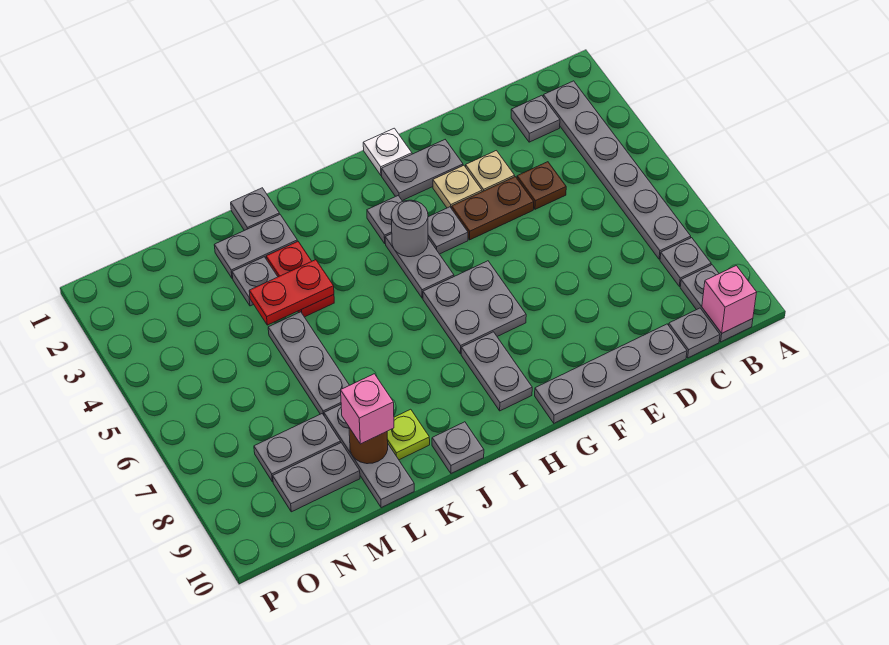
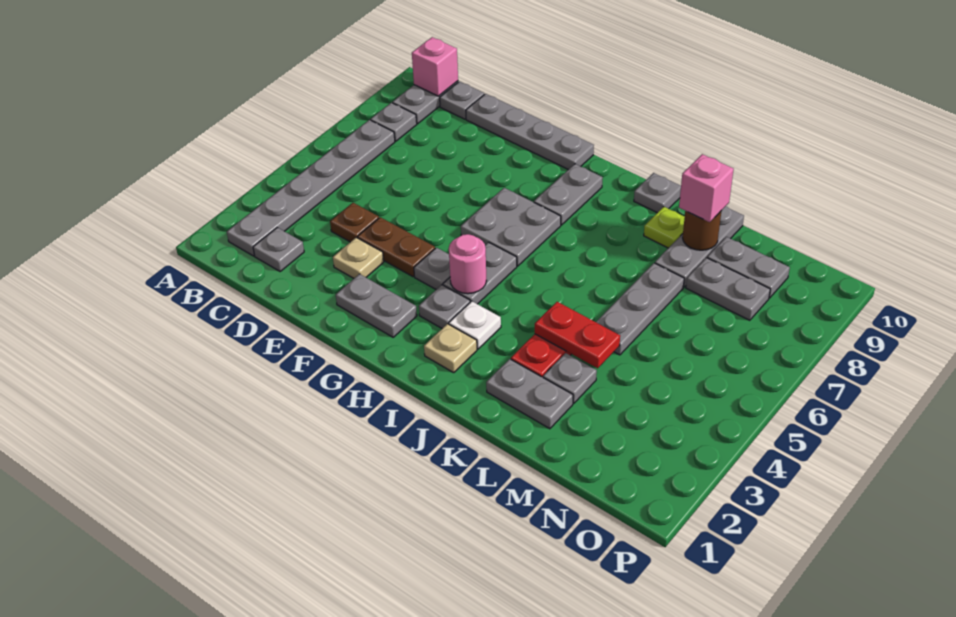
tan 1x1 plate [433,165,482,209] -> tan 1x1 plate moved to [424,324,477,373]
white 1x1 plate [363,128,412,175] -> white 1x1 plate moved to [449,301,501,349]
grey 1x1 round brick [391,200,428,257] -> pink 1x1 round brick [449,234,487,294]
grey 1x1 plate [231,188,279,231] -> none

